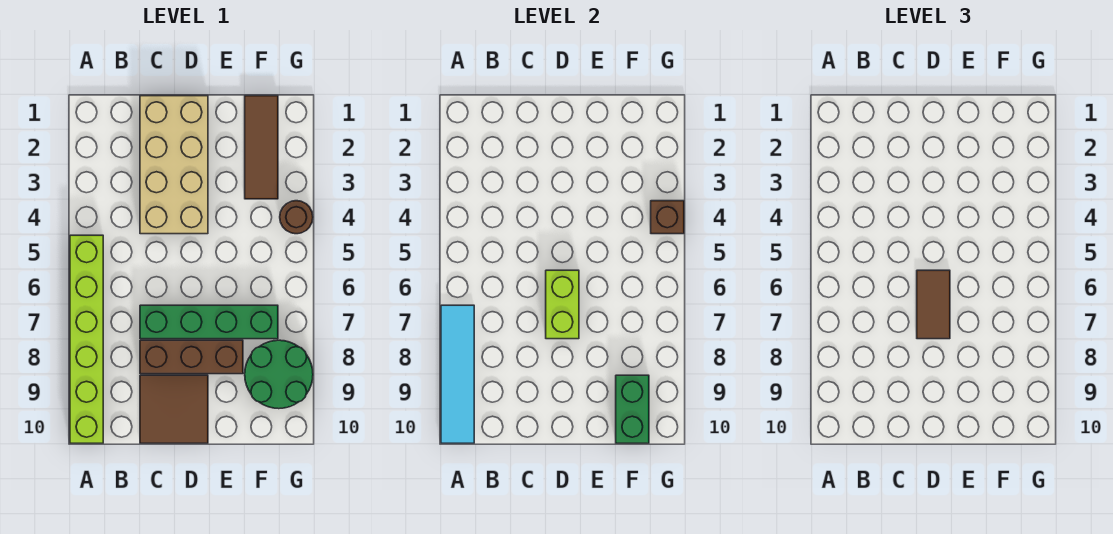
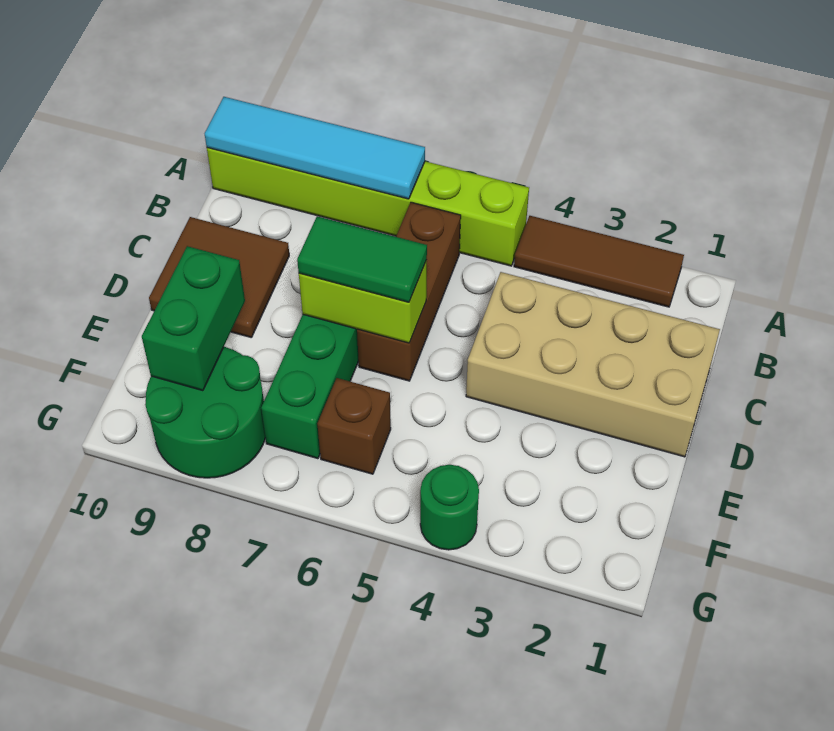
brown 1x3 brick [140,340,243,374] -> brown 1x3 brick moved to [357,202,461,381]
brown 1x2 tile [917,270,950,339] -> green 1x2 tile [297,216,427,302]
brown 1x3 tile [245,96,278,199] -> brown 1x3 tile moved to [514,216,684,307]
green 1x2 brick [616,375,649,443] -> green 1x2 brick turned to [142,246,245,391]
brown 1x1 round brick [280,201,313,234] -> green 1x1 round brick [420,465,479,550]
brown 1x1 brick [651,201,684,234] -> brown 1x1 brick moved to [317,378,391,474]

